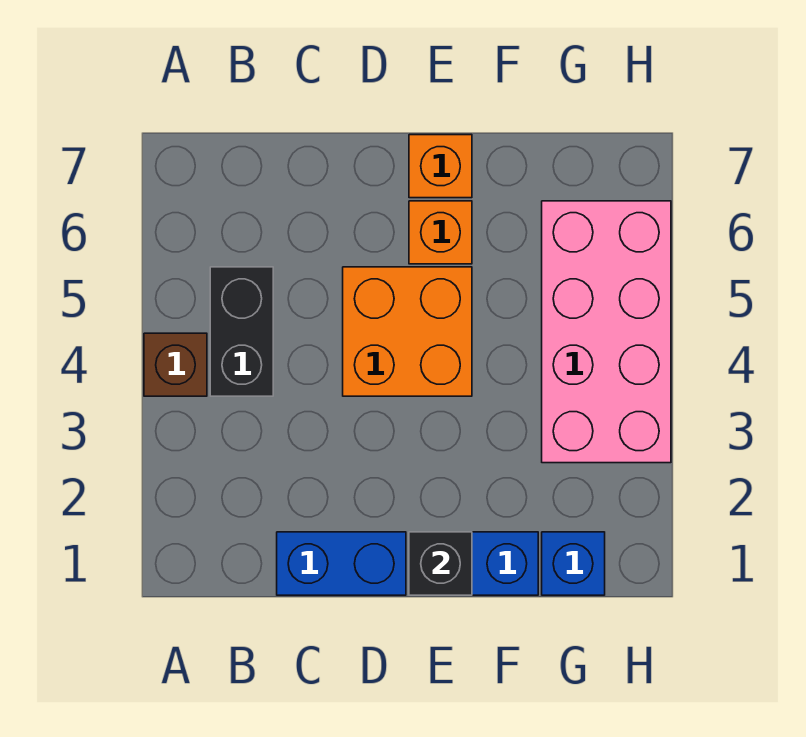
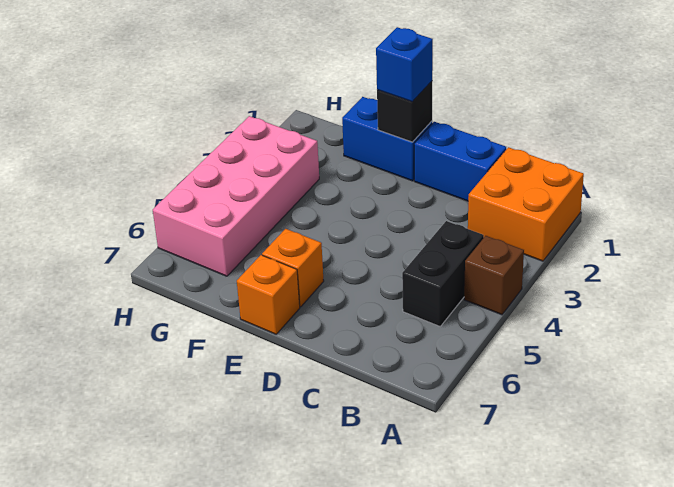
orange 2x2 brick [343,267,472,396] -> orange 2x2 brick moved to [468,147,584,261]
blue 1x1 brick [542,532,605,595] -> blue 1x1 brick moved to [376,27,433,102]

